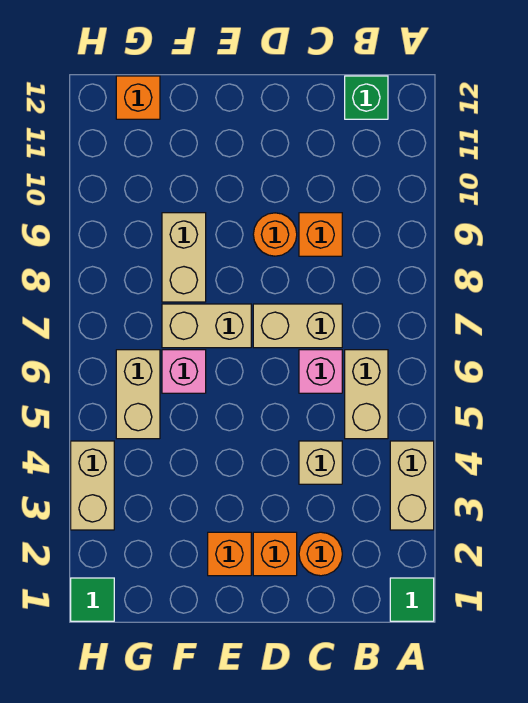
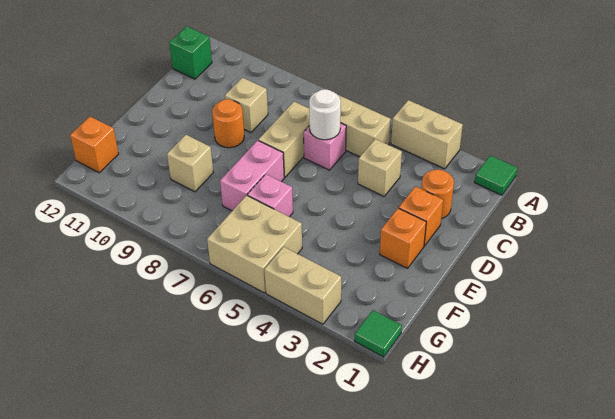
none -> white 1x1 round brick [309,89,341,140]
orange 1x1 brick [299,213,342,256] -> tan 1x1 brick [225,78,268,132]
tan 1x2 brick [162,304,251,348] -> pink 1x2 brick [220,140,284,211]
tan 1x2 brick [162,213,206,302] -> tan 1x1 brick [167,135,213,192]
tan 1x2 brick [116,350,160,439] -> tan 2x2 brick [207,195,302,293]

